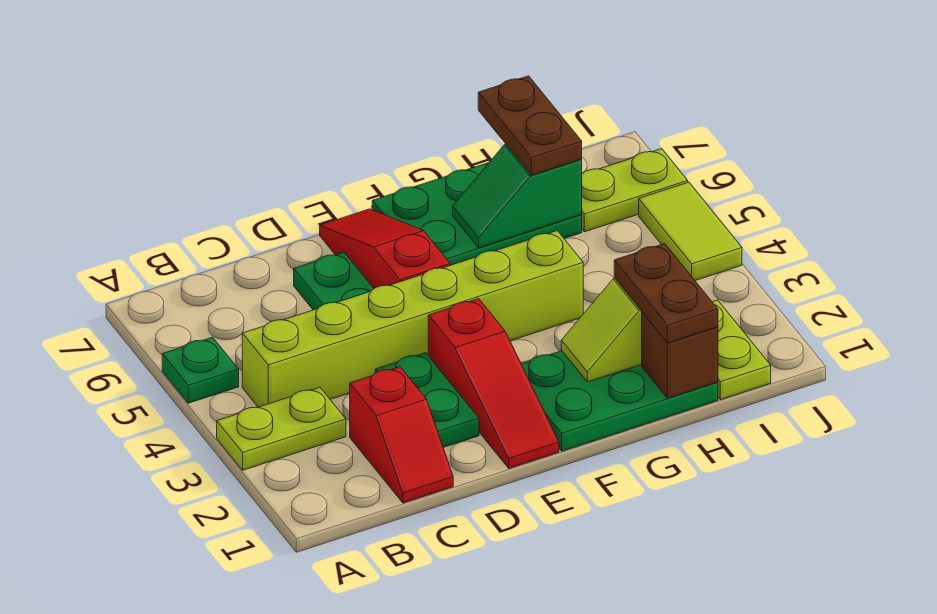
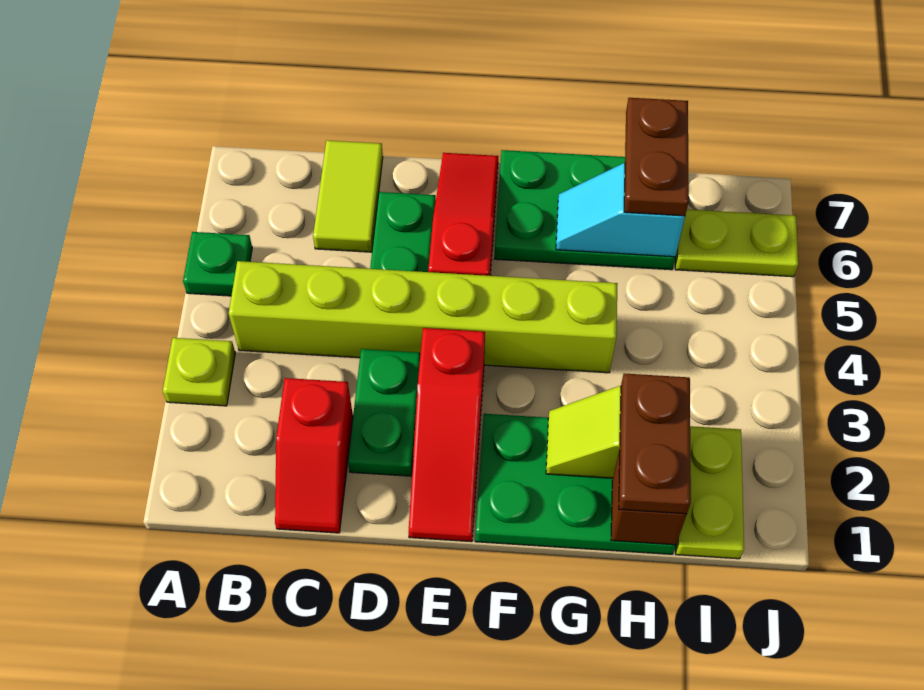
lime 1x2 plate [217,387,346,470] -> lime 1x1 plate [163,338,235,406]
green 1x2 slope [453,144,582,248] -> cyan 1x2 slope [556,163,685,257]
lime 1x2 tile [639,182,742,281] -> lime 1x2 tile moved to [313,140,383,252]

